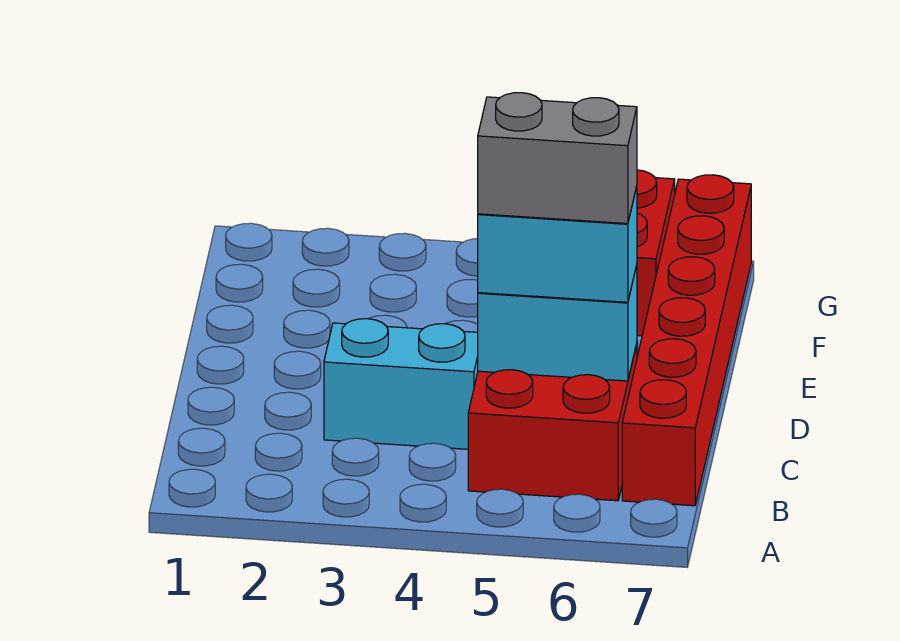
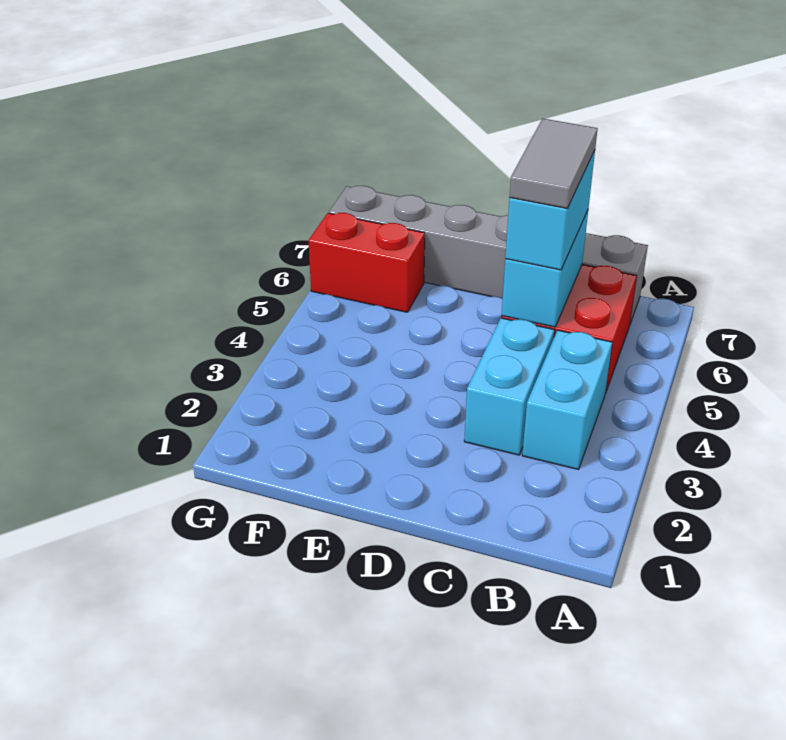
none -> cyan 1x2 brick [522,330,612,470]
red 1x6 brick [622,175,751,506] -> grey 1x6 brick [329,186,648,324]
grey 1x2 brick [478,93,637,224] -> grey 1x2 tile [509,118,598,209]

